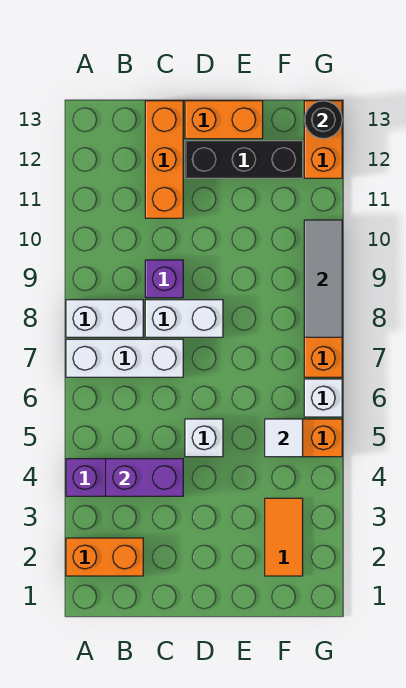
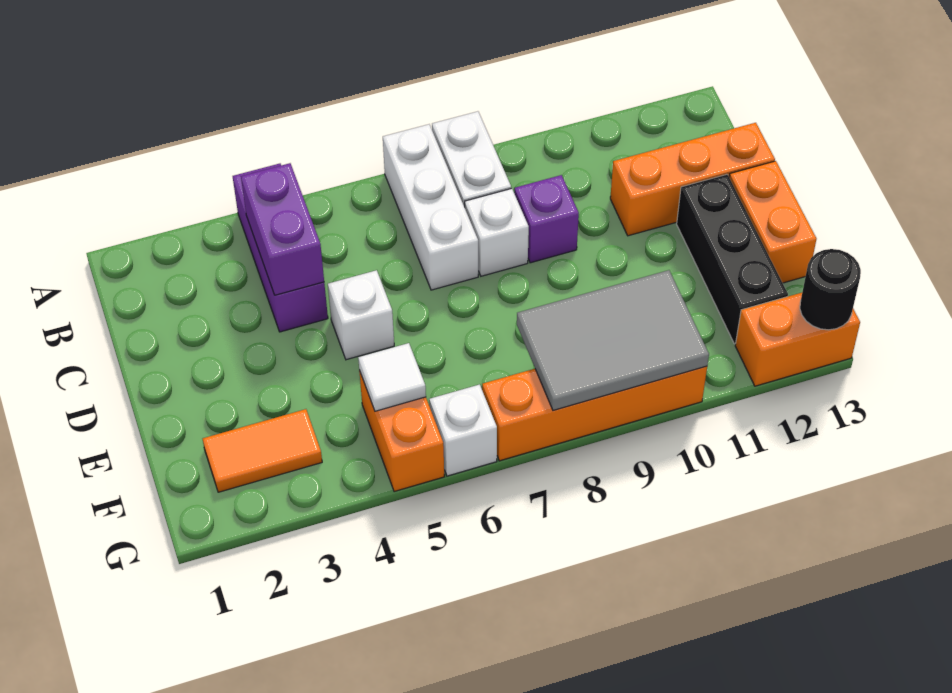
orange 1x2 brick [66,538,143,576] -> none
white 1x2 brick [145,300,223,337] -> white 1x1 brick [465,188,529,276]
grey 1x3 tile [304,220,342,337] -> grey 2x3 tile [517,270,709,411]

